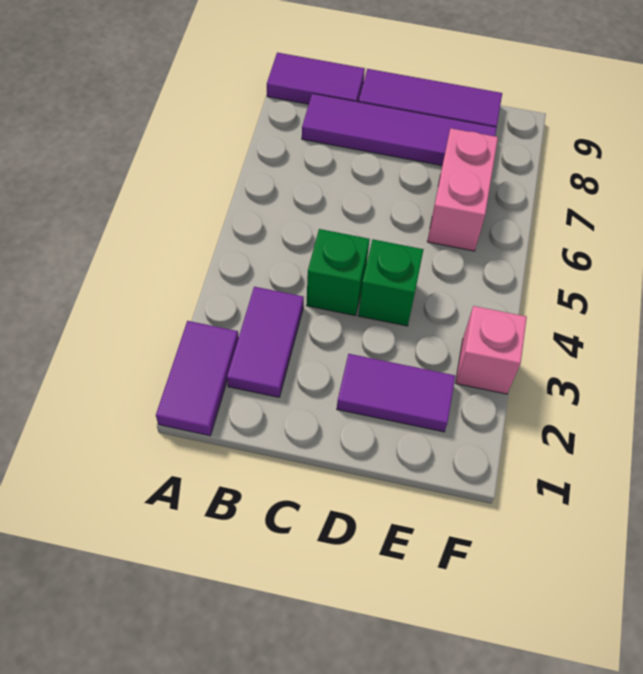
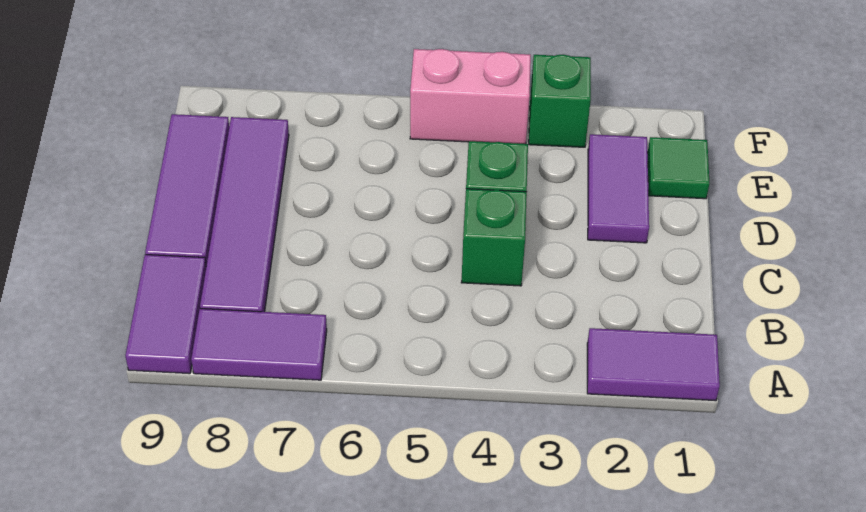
purple 1x2 tile [227,287,304,397] -> purple 1x2 tile moved to [191,309,327,380]
none -> green 1x1 tile [648,137,709,199]
pink 1x2 brick [427,128,498,251] -> pink 1x2 brick moved to [410,49,531,144]
pink 1x1 brick [456,306,527,394] -> green 1x1 brick [529,55,591,147]

